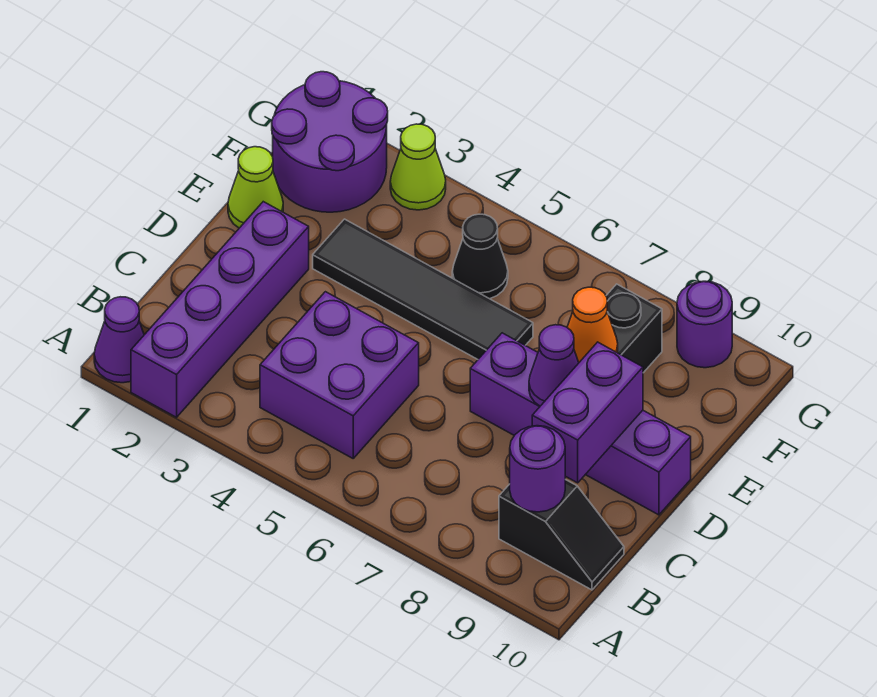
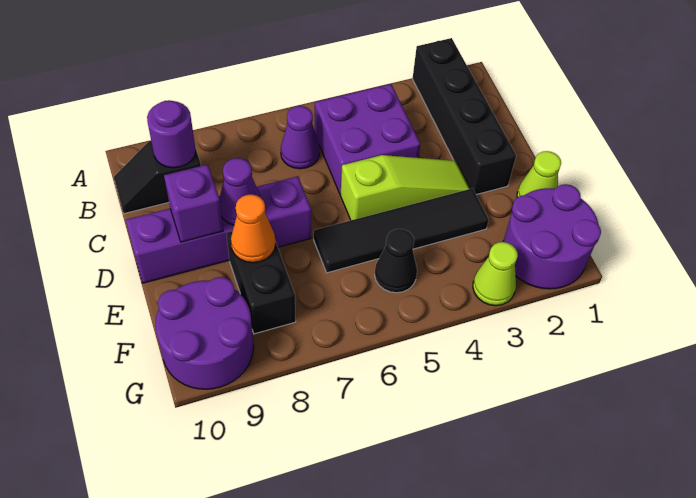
purple 1x1 cone [94,297,144,383] -> purple 1x1 cone moved to [281,106,320,169]
purple 1x4 brick [131,202,309,417] -> black 1x4 brick [413,38,516,195]
purple 1x2 brick [532,342,643,483] -> purple 1x1 brick [164,164,223,242]
none -> lime 1x3 slope [340,155,470,220]
purple 1x1 round brick [677,281,732,368] -> purple 2x2 round brick [156,277,254,389]

